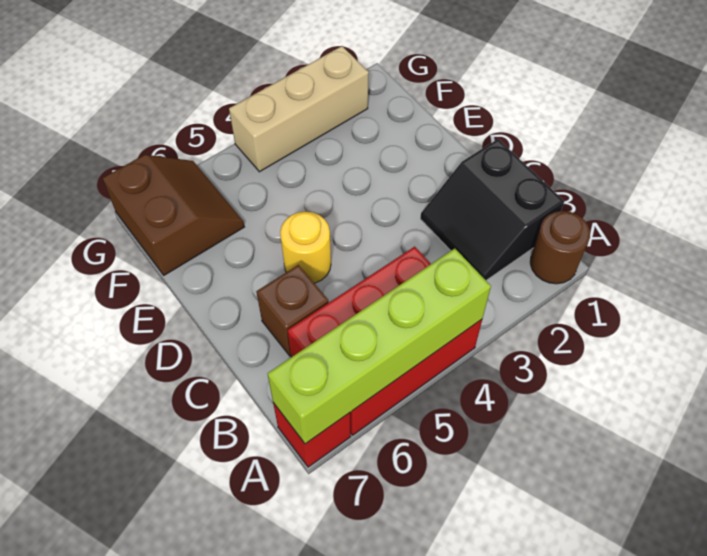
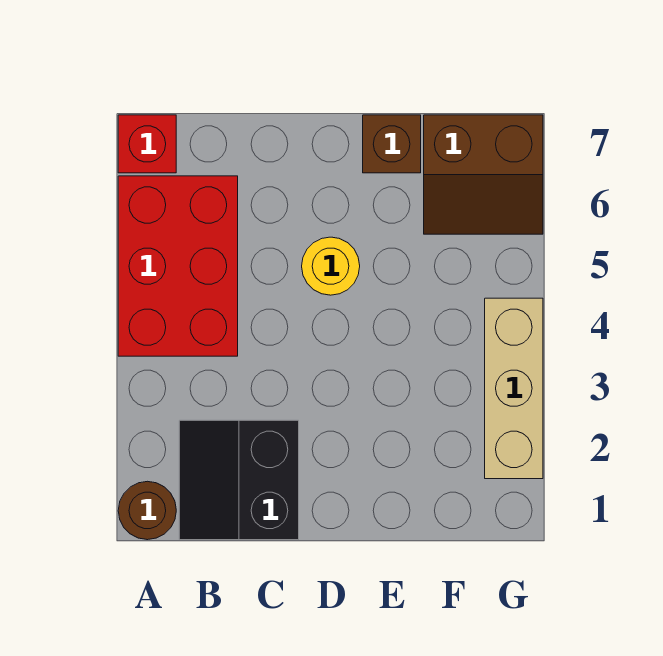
lime 1x4 brick [268,248,491,444] -> none
black 2x2 slope [420,139,564,280] -> black 2x2 slope turned to [179,420,299,540]
brown 1x1 brick [256,265,329,356] -> brown 1x1 brick moved to [363,115,421,173]

